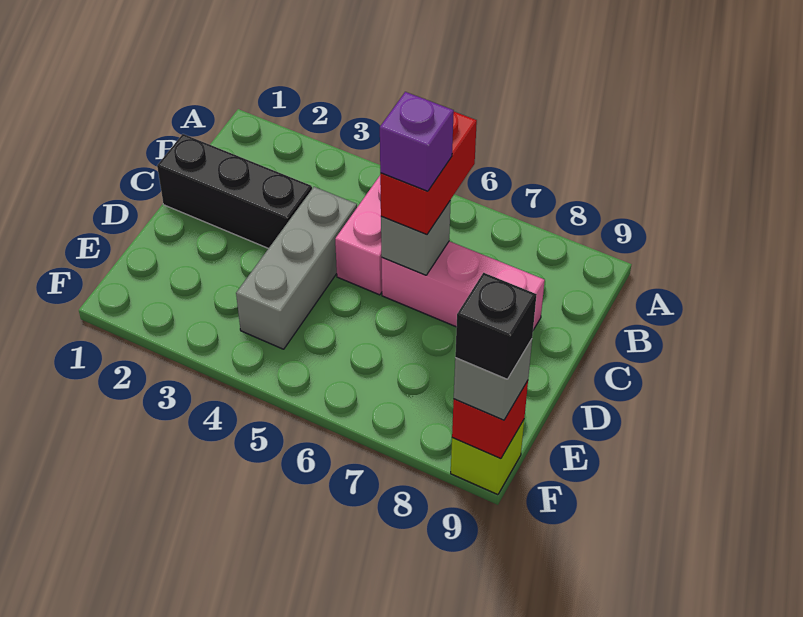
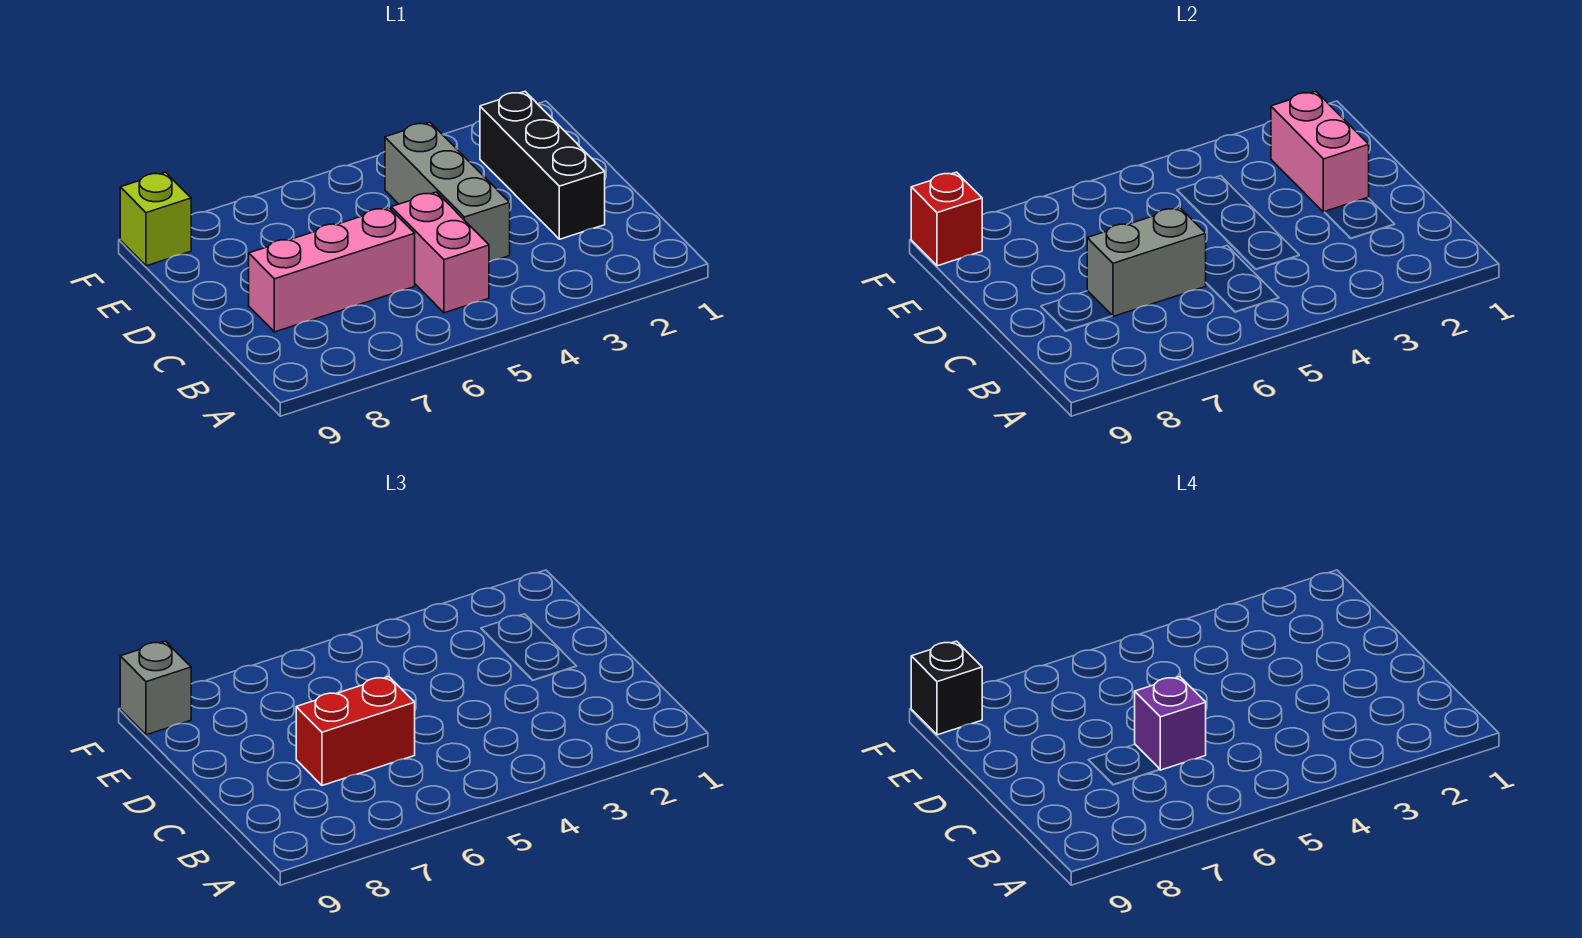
red 1x2 brick [380,112,477,234] -> red 1x2 brick turned to [296,677,415,785]
black 1x3 brick [157,134,312,248] -> black 1x3 brick turned to [480,92,605,239]
grey 1x1 brick [381,200,451,275] -> grey 1x2 brick [1087,208,1206,316]
none -> pink 1x2 brick [1271,92,1369,212]

